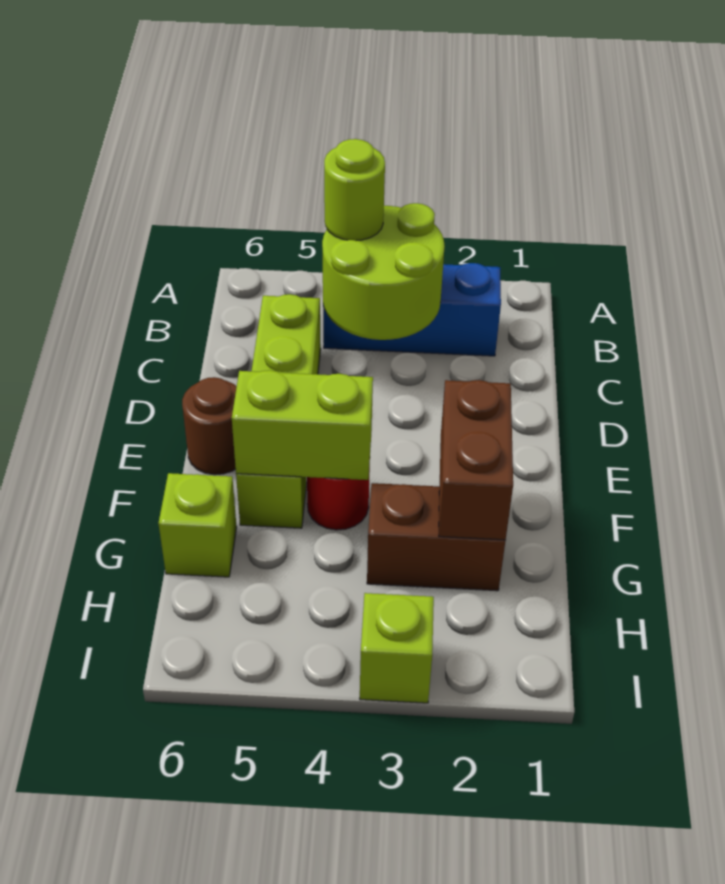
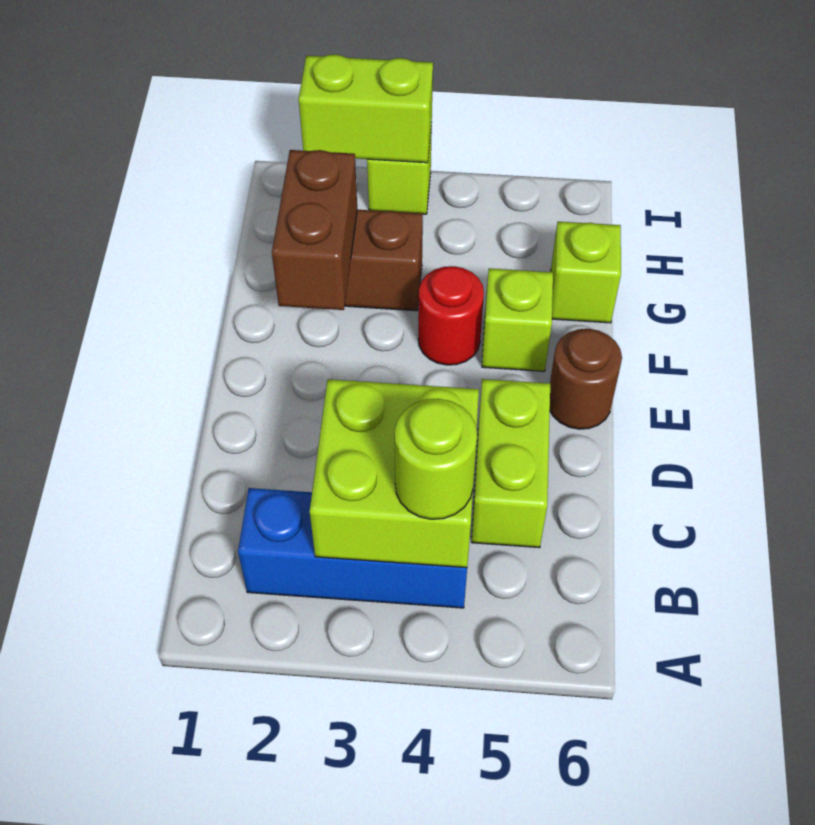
lime 2x2 round brick [322,203,445,340] -> lime 2x2 brick [310,379,479,568]
lime 1x2 brick [232,370,373,480] -> lime 1x2 brick moved to [299,54,433,163]

